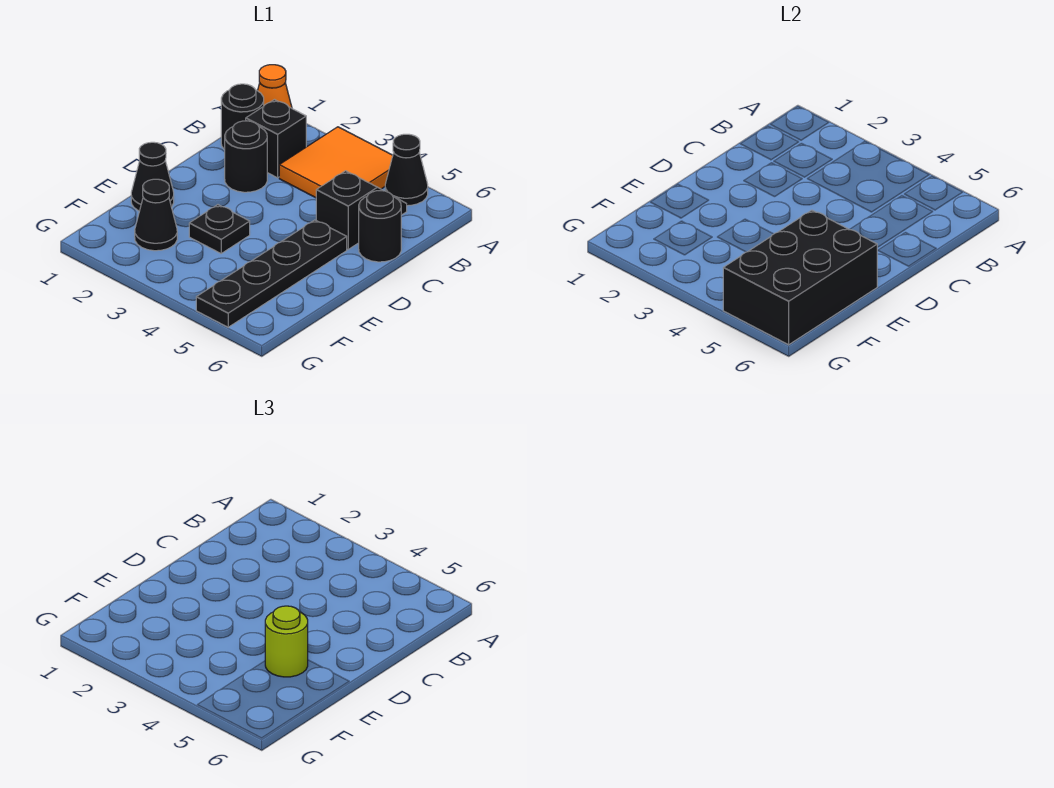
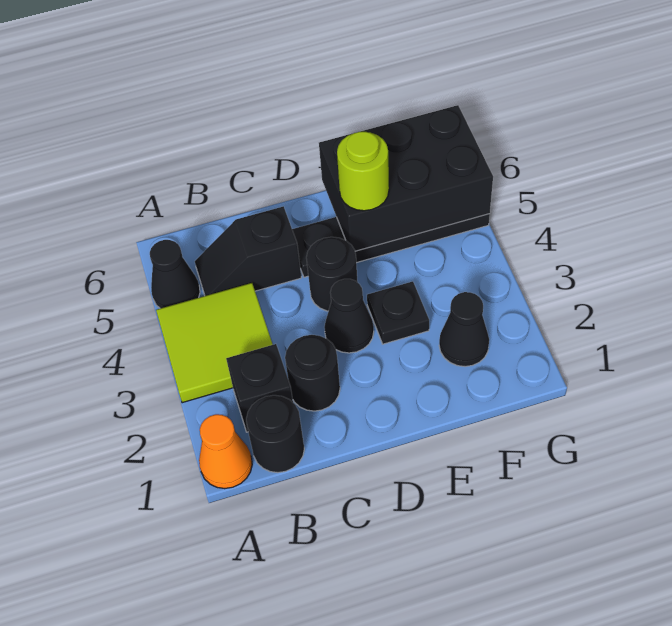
orange 2x2 tile [279,127,393,198] -> lime 2x2 tile [156,283,273,403]
black 1x1 round brick [359,191,401,262] -> black 1x1 round brick moved to [306,237,358,311]
black 1x1 cone [131,142,174,211] -> black 1x1 cone moved to [324,279,374,353]

